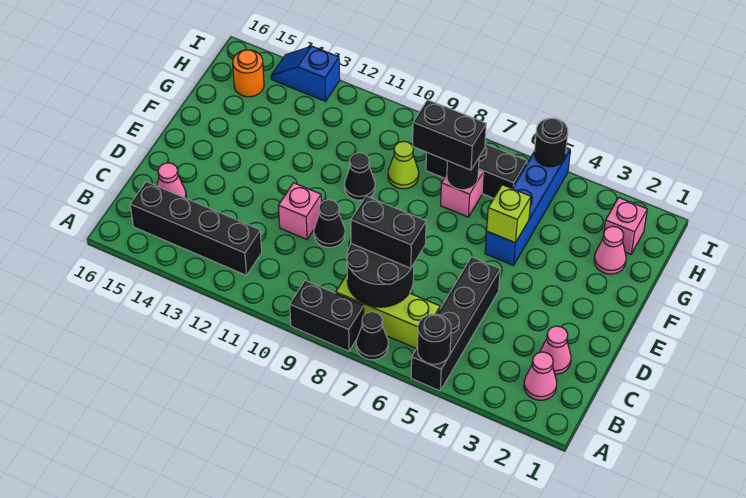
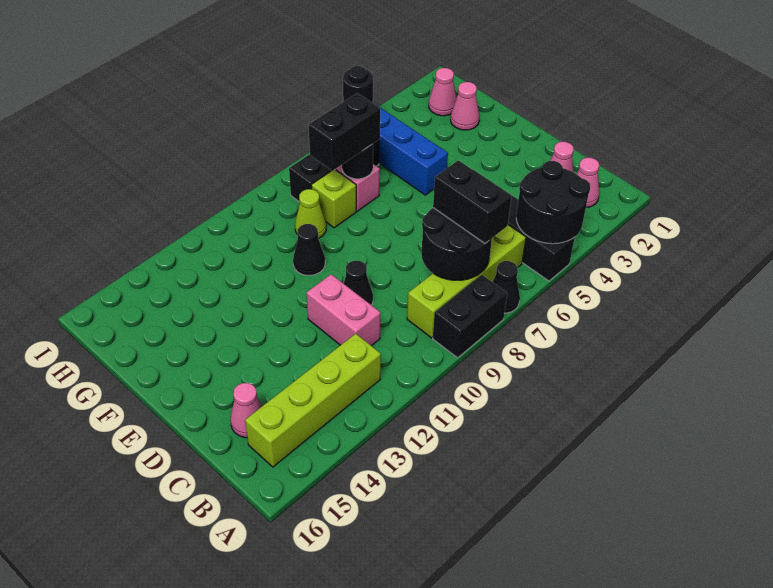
black 1x1 round brick [418,314,451,364] -> black 2x2 round brick [516,161,590,244]
lime 1x3 brick [336,275,440,349] -> lime 1x4 brick [407,225,526,338]
black 1x4 brick [130,182,262,275] -> lime 1x4 brick [245,334,381,467]
black 1x2 brick [351,196,426,268] -> black 1x2 brick turned to [433,160,512,243]
pink 1x1 brick [278,183,321,240] -> pink 1x2 brick [307,274,381,346]
lime 1x1 brick [487,185,531,243] -> lime 1x1 brick moved to [311,170,356,228]
pink 1x1 brick [604,197,647,254] -> pink 1x1 cone [429,68,457,116]
orange 1x1 round brick [233,50,264,97] -> none
blue 1x2 slope [271,46,340,101] -> none

